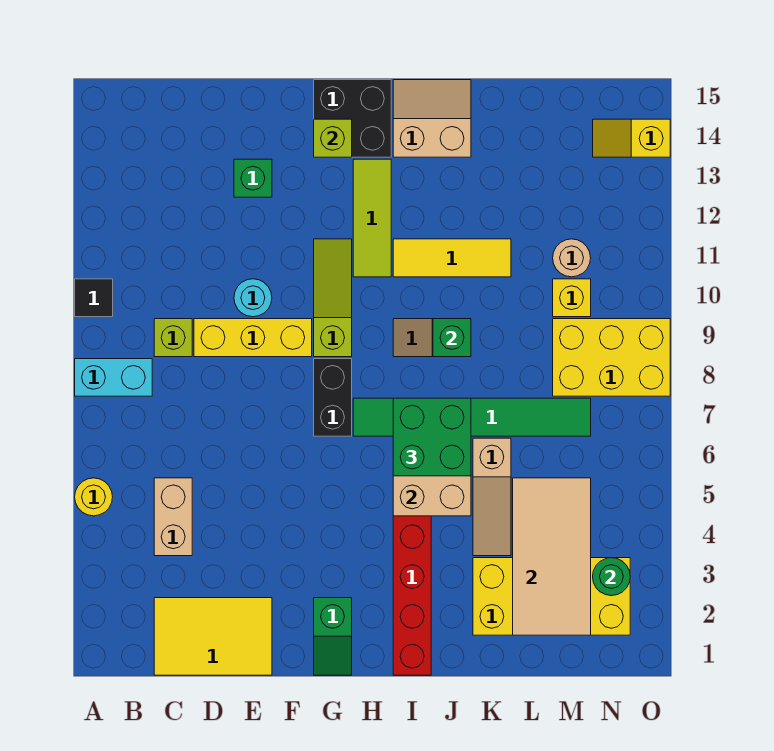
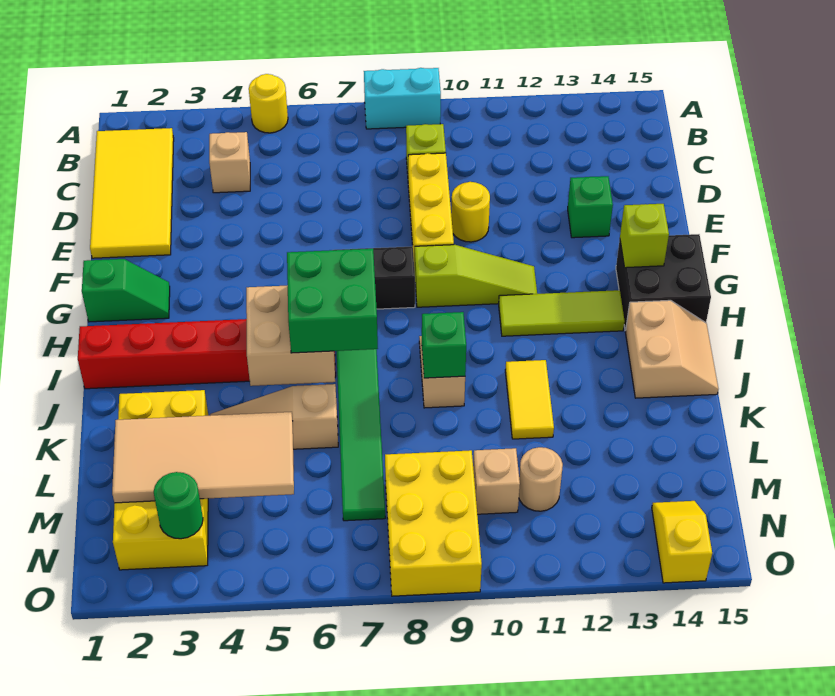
cyan 1x2 brick [75,359,152,396] -> cyan 1x2 brick turned to [364,68,441,129]
black 1x1 tile [75,279,113,317] -> none
yellow 2x3 tile [154,598,272,675] -> yellow 2x4 tile [90,128,174,258]
tan 1x2 brick [154,478,192,556] -> tan 1x1 brick [209,132,250,193]
cyan 1x1 round brick [234,279,272,317] -> yellow 1x1 round brick [451,182,490,242]
green 1x2 slope [314,598,352,675] -> green 1x2 slope turned to [82,259,170,322]
yellow 1x3 tile [393,239,511,277] -> yellow 1x2 tile [505,360,554,439]
yellow 1x1 brick [553,279,591,317] -> tan 1x1 brick [473,448,520,514]

